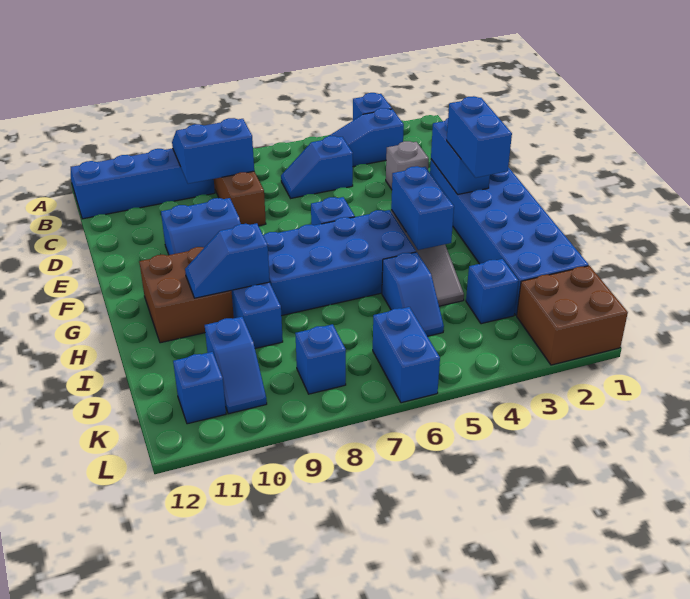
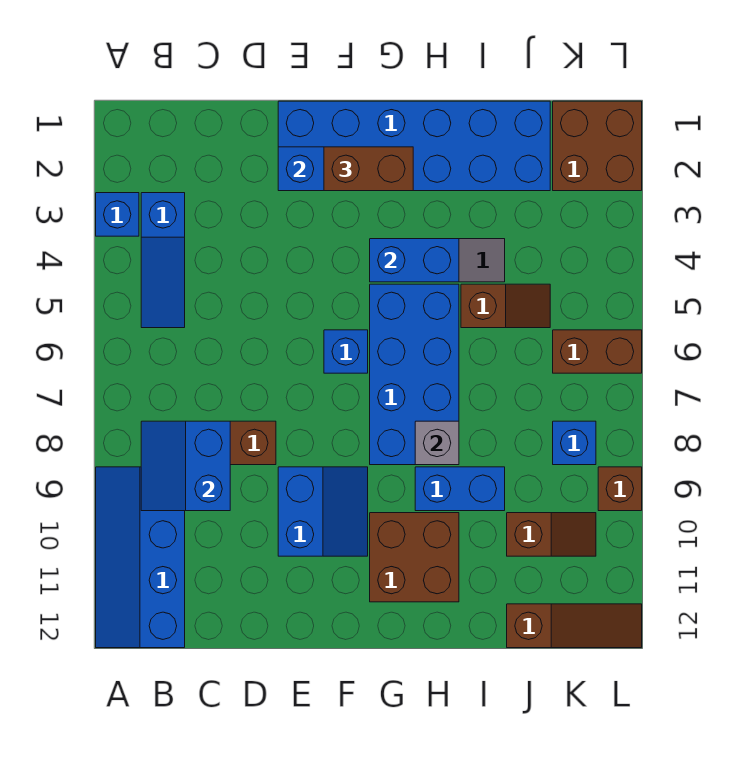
blue 1x2 slope [281,136,353,198] -> none
grey 1x1 brick [386,141,429,189] -> grey 1x1 brick moved to [415,421,459,465]
blue 1x2 brick [447,96,512,178] -> brown 1x2 brick [324,147,413,191]
blue 1x2 slope [185,223,270,298] -> none
blue 1x2 slope [382,252,444,336] -> brown 1x2 slope [461,284,550,328]
blue 1x1 brick [466,259,518,324] -> none
blue 1x2 slope [205,317,267,414] -> brown 1x2 slope [507,513,596,556]
none -> brown 1x3 slope [507,604,642,648]
blue 1x2 brick [373,307,440,403] -> brown 1x2 brick [553,330,642,373]
blue 1x1 brick [173,352,226,424] -> none
none -> brown 1x1 brick [598,467,642,511]

